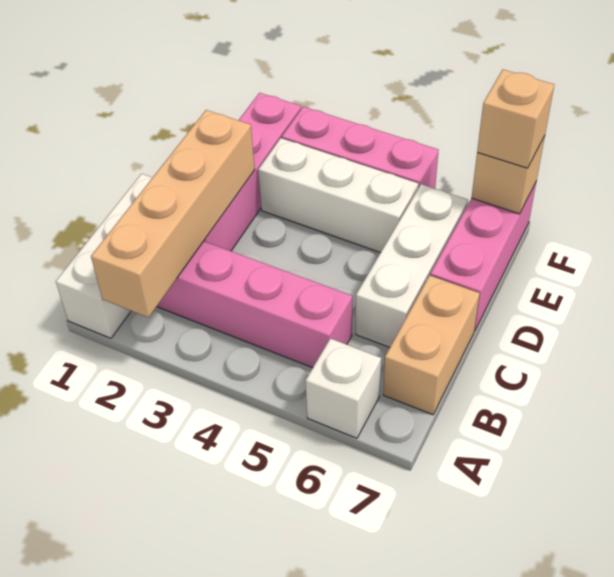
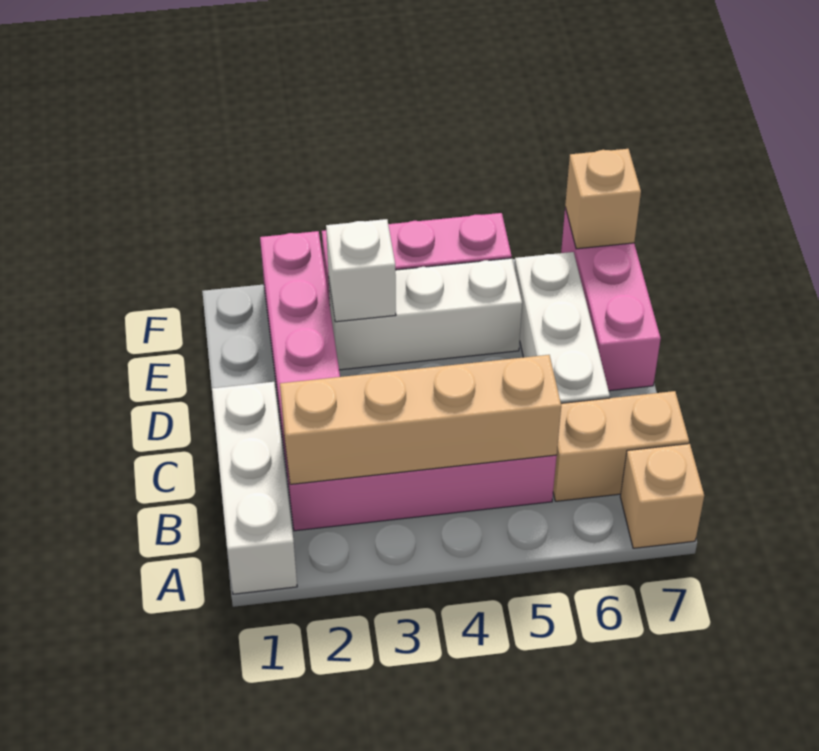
tan 1x4 brick [91,110,255,318] -> tan 1x4 brick turned to [280,355,561,484]
white 1x1 brick [306,338,381,438] -> white 1x1 brick moved to [326,219,396,322]
tan 1x2 brick [383,275,480,415] -> tan 1x2 brick turned to [553,391,689,501]
tan 1x1 brick [477,70,554,168] -> tan 1x1 brick moved to [620,444,704,548]

